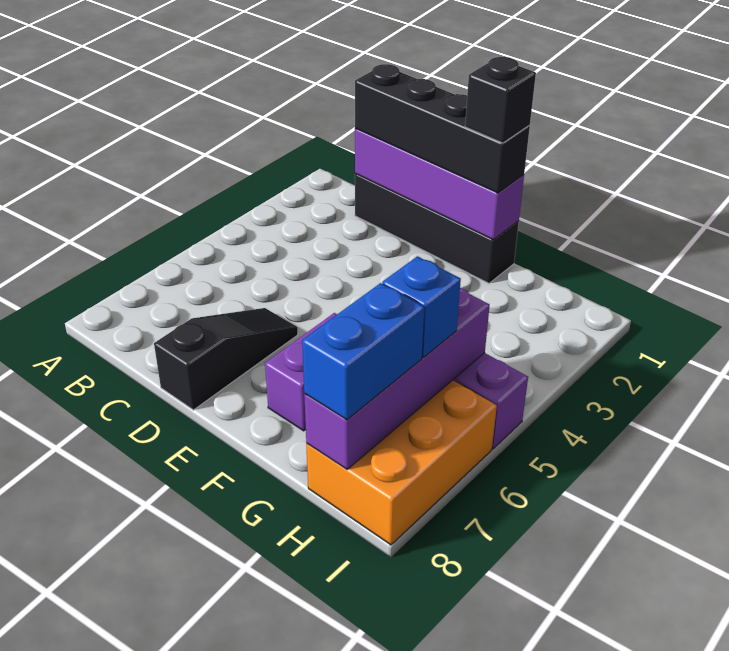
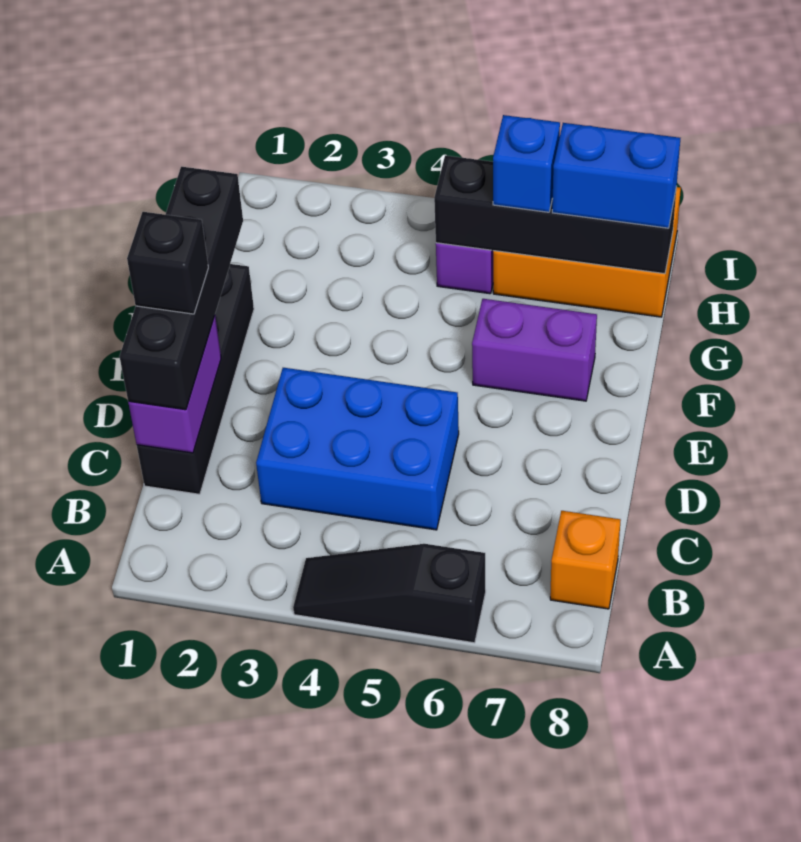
none -> orange 1x1 brick [550,511,621,609]
purple 1x4 brick [355,128,524,240] -> purple 1x2 brick [128,316,221,453]
none -> blue 2x3 brick [256,368,459,530]
black 1x3 slope [154,308,298,410] -> black 1x3 slope moved to [293,544,486,643]
black 1x1 brick [465,57,536,143] -> black 1x1 brick moved to [127,212,208,314]
purple 1x4 brick [304,288,490,469] -> black 1x4 brick [434,155,676,274]

